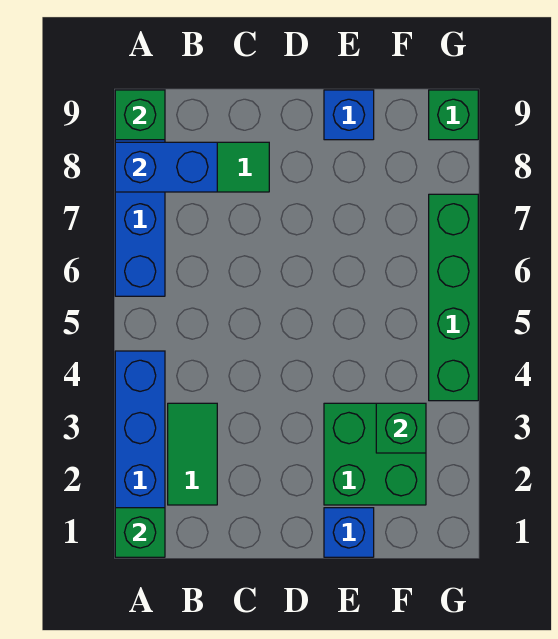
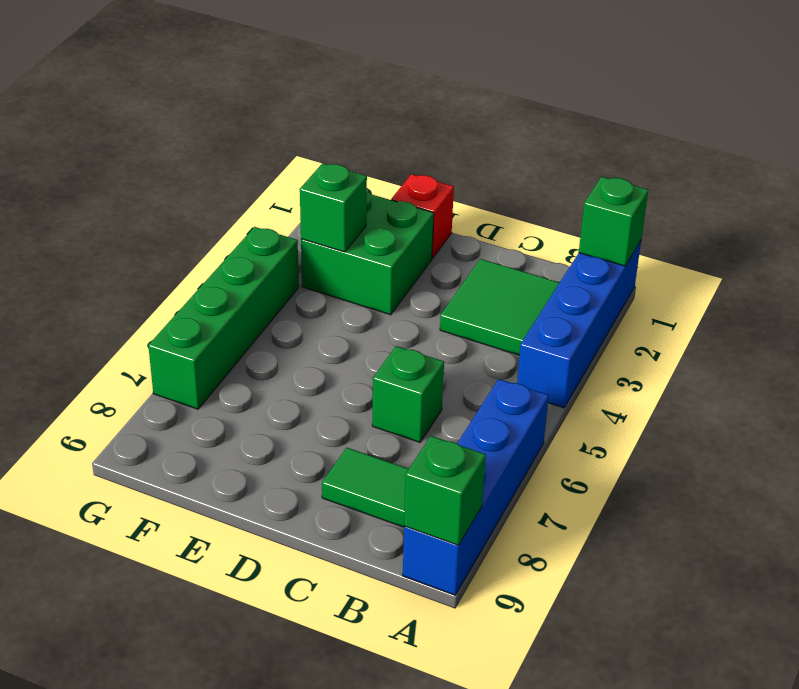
blue 1x2 brick [115,142,217,192] -> none
green 1x2 tile [168,403,217,505] -> green 2x2 tile [440,259,560,355]
blue 1x1 brick [324,508,374,557] -> red 1x1 brick [391,174,454,258]
blue 1x1 brick [324,90,374,140] -> none
green 1x1 brick [429,90,478,140] -> green 1x1 brick moved to [372,346,444,442]

